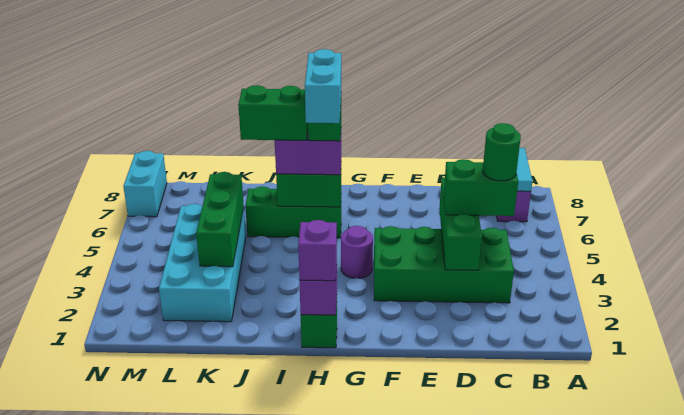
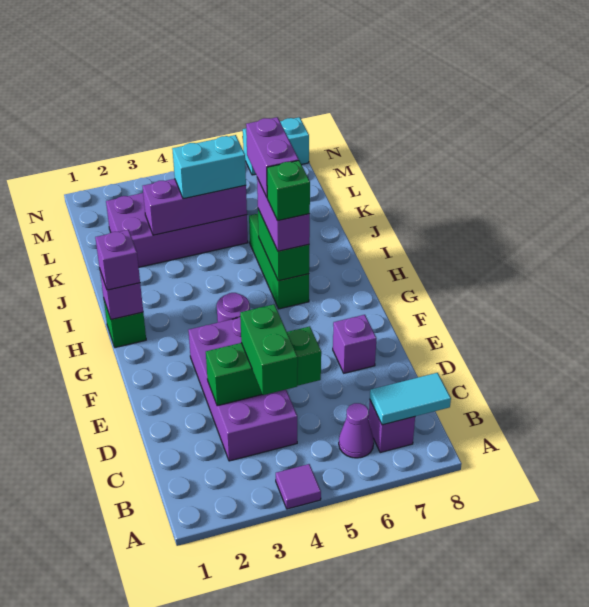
none -> purple 1x1 tile [276,464,321,509]
none -> purple 1x1 cone [339,403,374,458]
green 2x4 brick [374,226,514,303] -> purple 2x4 brick [188,317,297,461]
green 1x1 round brick [483,123,521,181] -> none
none -> purple 1x1 brick [333,315,377,373]
cyan 1x2 brick [305,49,341,123] -> cyan 1x2 brick moved to [172,135,246,199]
green 1x2 brick [238,85,308,140] -> purple 1x2 brick [246,117,299,197]
cyan 2x4 brick [159,204,246,322] -> purple 2x4 brick [106,193,248,267]
green 1x3 brick [196,172,244,267] -> purple 1x3 brick [143,179,247,235]

